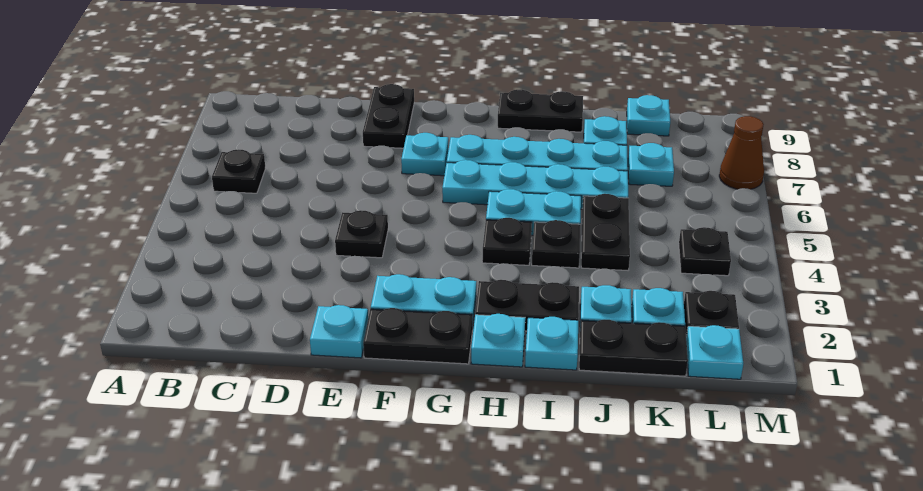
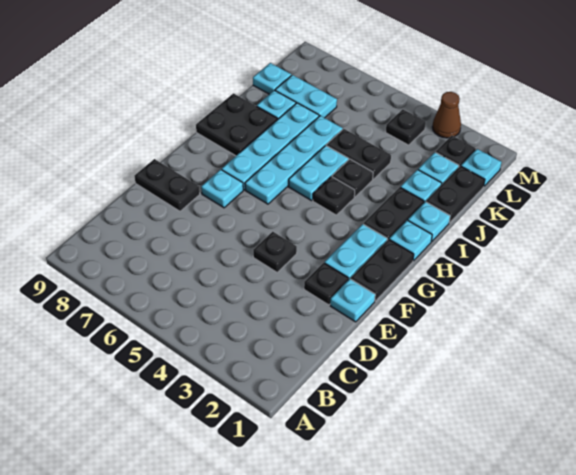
black 1x1 plate [212,150,266,193] -> black 1x1 plate moved to [304,263,348,305]
black 1x2 plate [498,90,583,132] -> black 2x2 plate [196,93,278,156]
cyan 1x1 plate [628,143,674,186] -> cyan 1x2 plate [275,75,337,118]
brown 1x1 cone [719,116,764,189] -> brown 1x1 cone moved to [432,92,461,138]

